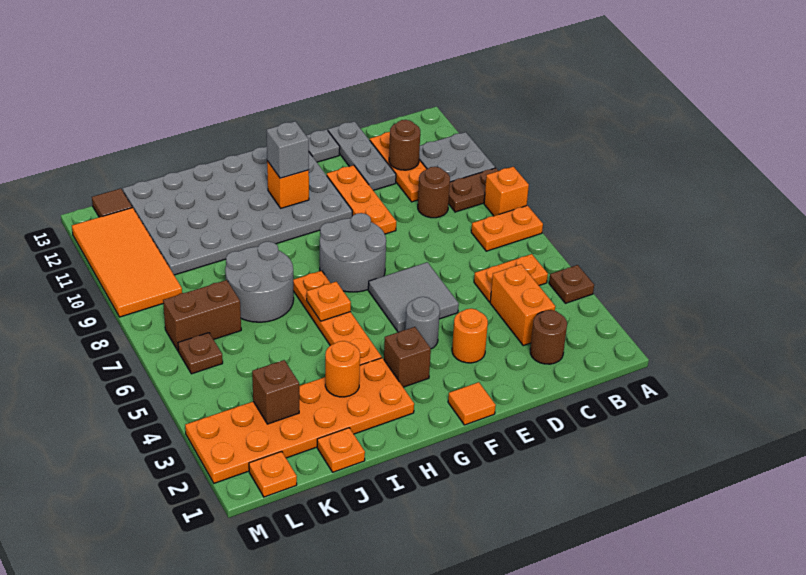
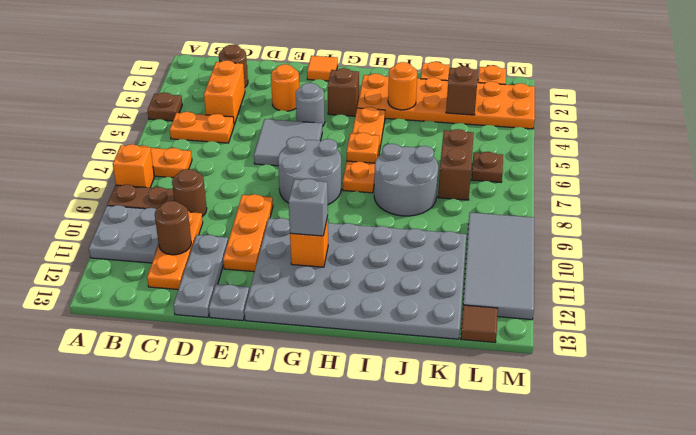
brown 1x2 brick [163,280,241,350] -> brown 1x2 brick turned to [438,129,474,200]
orange 2x4 tile [72,208,182,317] -> grey 2x4 tile [463,213,534,320]

